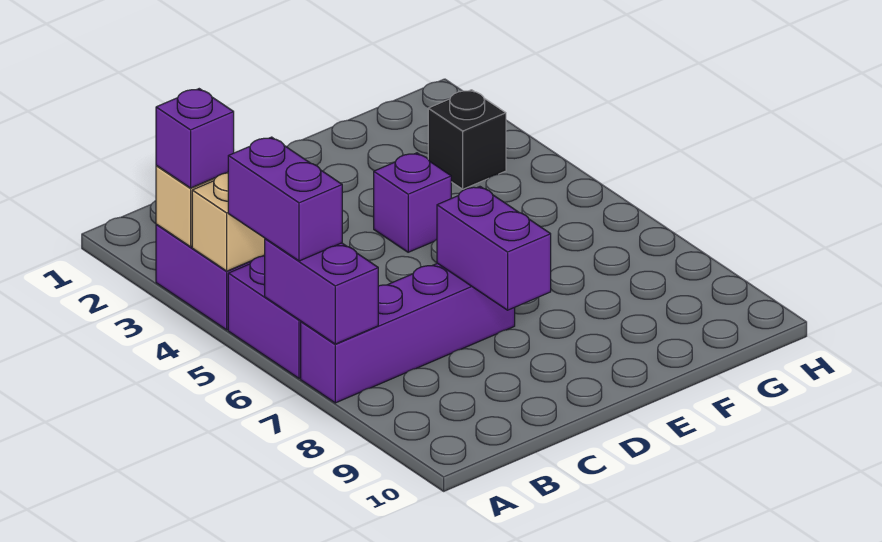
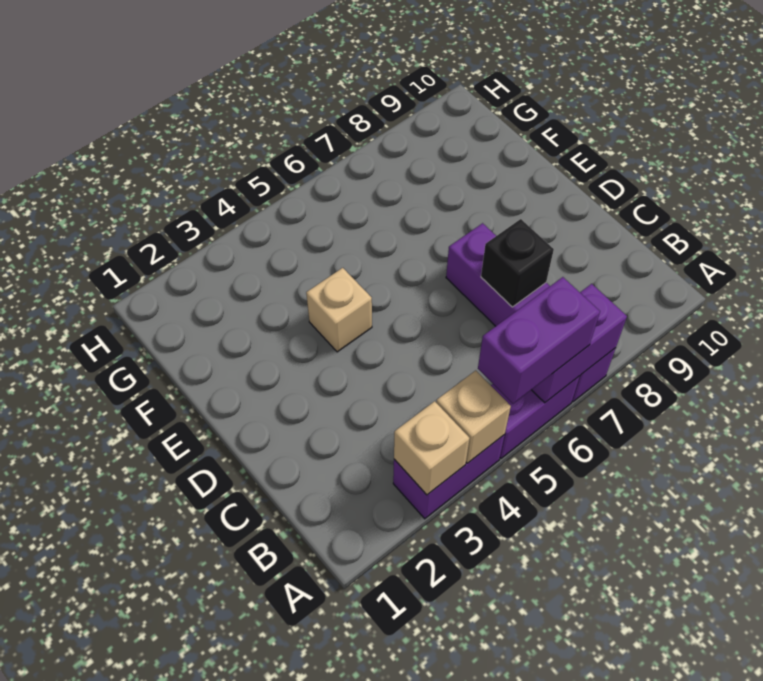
purple 1x1 brick [156,89,234,188] -> none
purple 1x2 brick [437,187,551,310] -> none
purple 1x1 brick [374,153,451,252] -> tan 1x1 brick [306,268,372,352]
black 1x1 brick [428,90,506,189] -> black 1x1 brick moved to [481,219,554,307]

